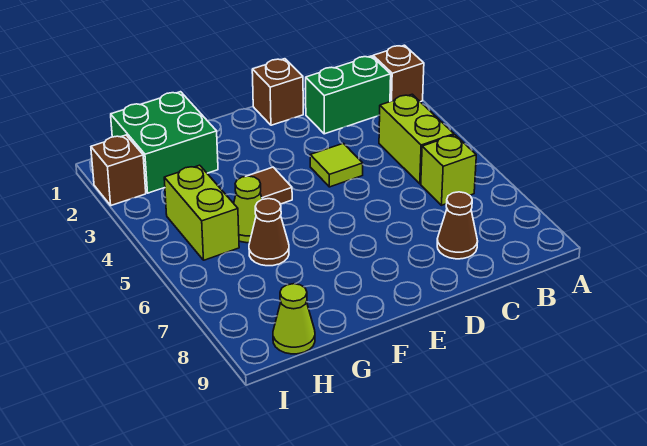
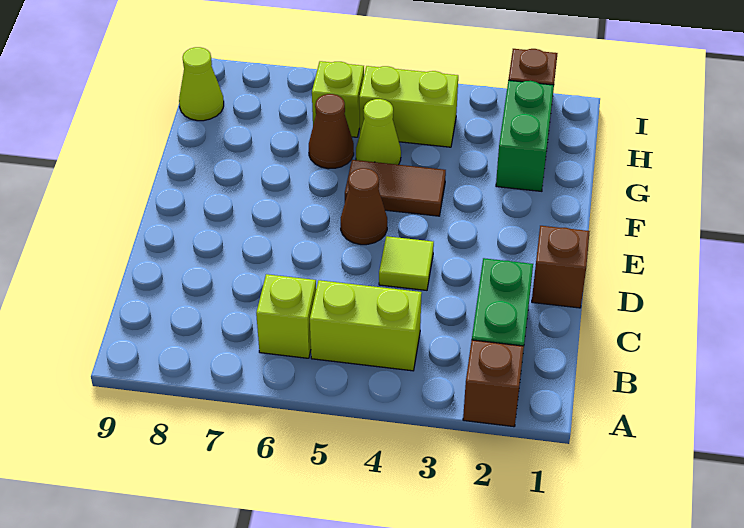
brown 1x1 cone [437,192,478,259] -> brown 1x1 cone moved to [341,168,387,245]
brown 1x1 tile [249,167,292,204] -> brown 1x2 tile [345,160,446,216]
green 2x2 brick [111,92,218,193] -> green 1x2 brick [496,80,554,191]
none -> lime 1x1 brick [312,61,364,137]

